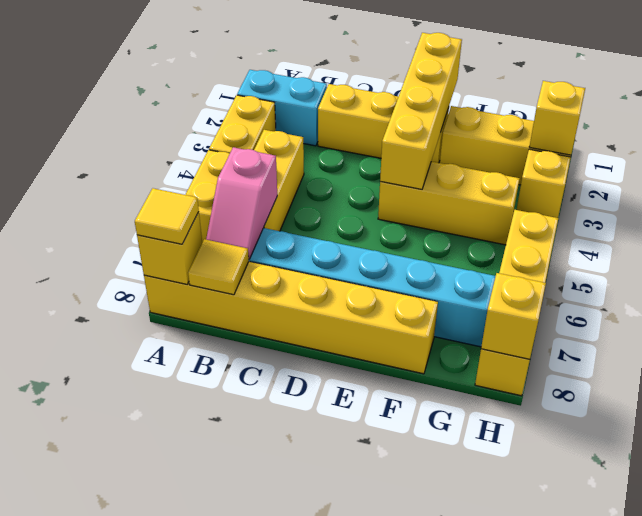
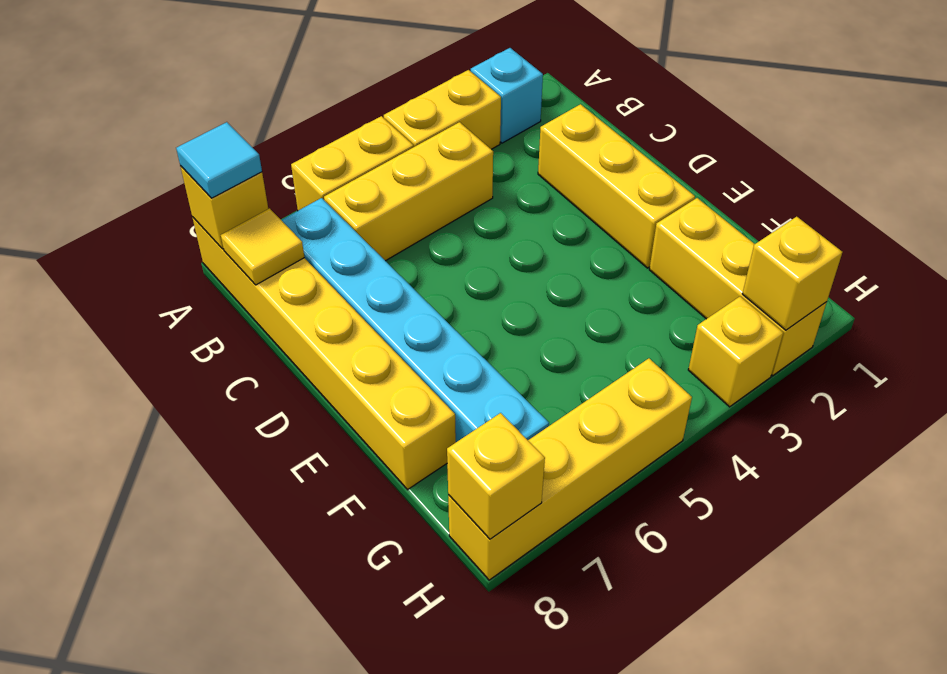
cyan 1x2 brick [237,70,327,146] -> cyan 1x1 brick [471,48,543,143]
yellow 1x1 tile [135,188,199,244] -> cyan 1x1 tile [176,122,262,198]
pink 1x2 slope [206,147,277,259] -> none
yellow 1x4 brick [380,33,462,189] -> none
yellow 1x3 brick [378,161,520,245] -> none

